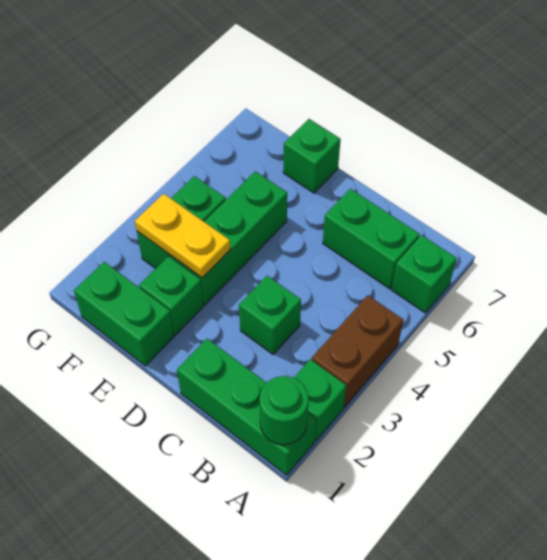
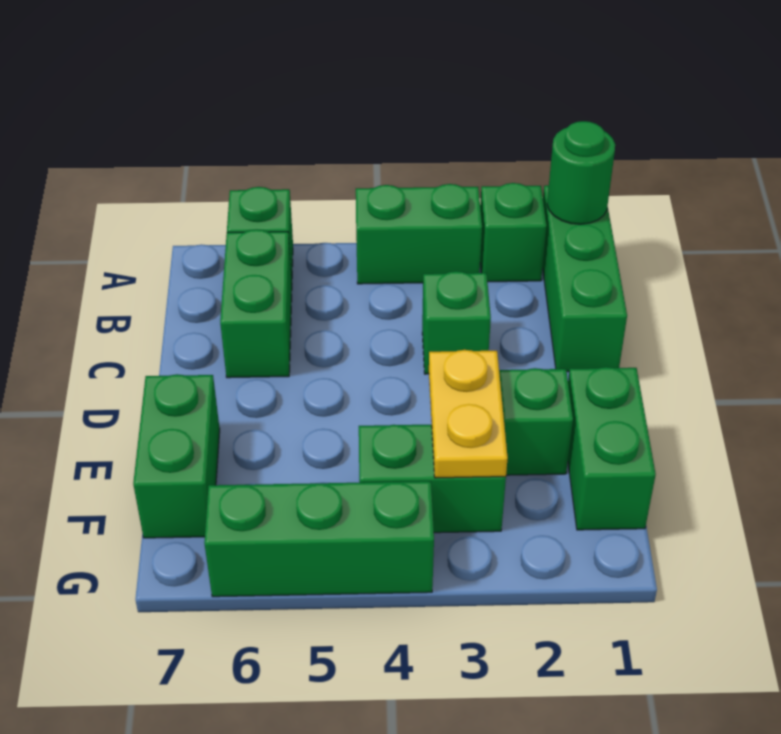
brown 1x2 brick [312,295,403,407] -> green 1x2 brick [356,184,482,284]
green 1x3 brick [170,171,287,305] -> green 1x3 brick moved to [204,481,434,597]
green 1x1 brick [283,119,341,193] -> green 1x2 brick [133,374,220,538]

